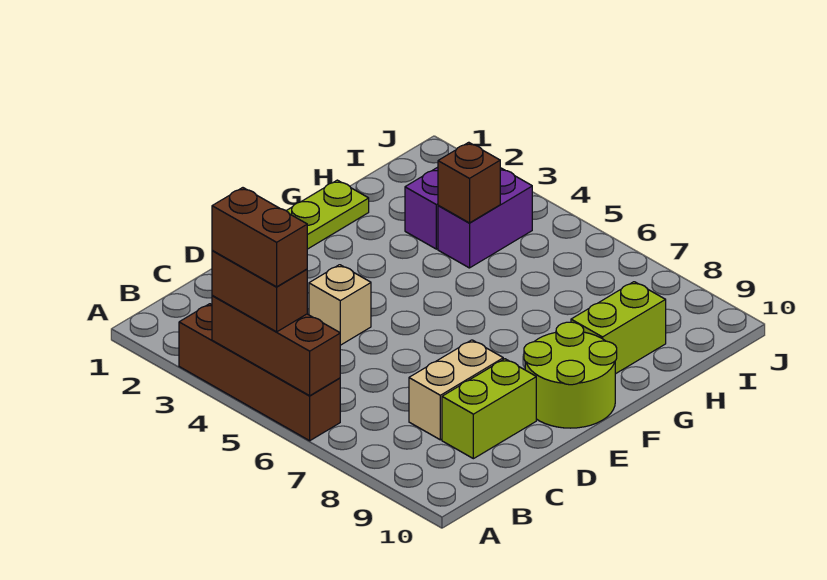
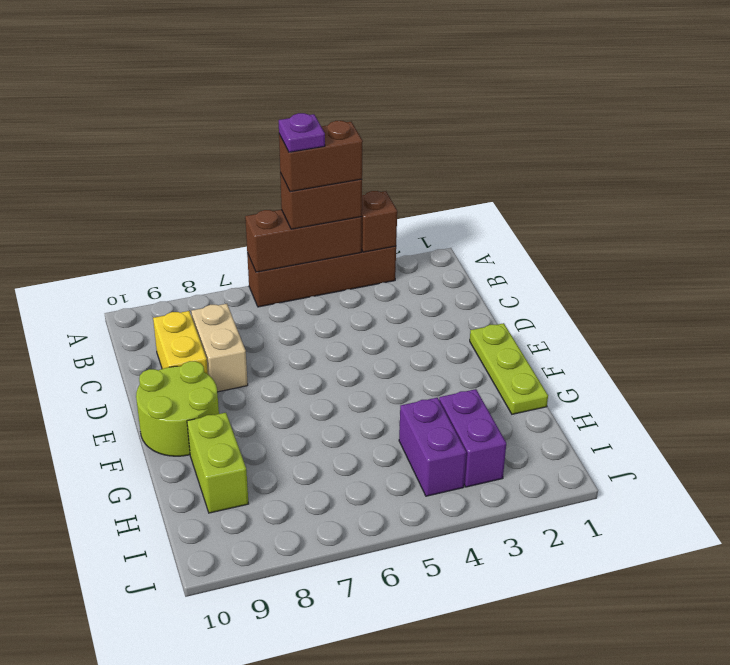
none -> purple 1x1 plate [279,113,325,152]
lime 1x2 brick [442,359,536,459] -> yellow 1x2 brick [153,311,208,374]
tan 1x1 brick [309,265,371,345] -> none
brown 1x1 brick [438,142,500,223] -> brown 1x1 brick moved to [361,191,397,252]

